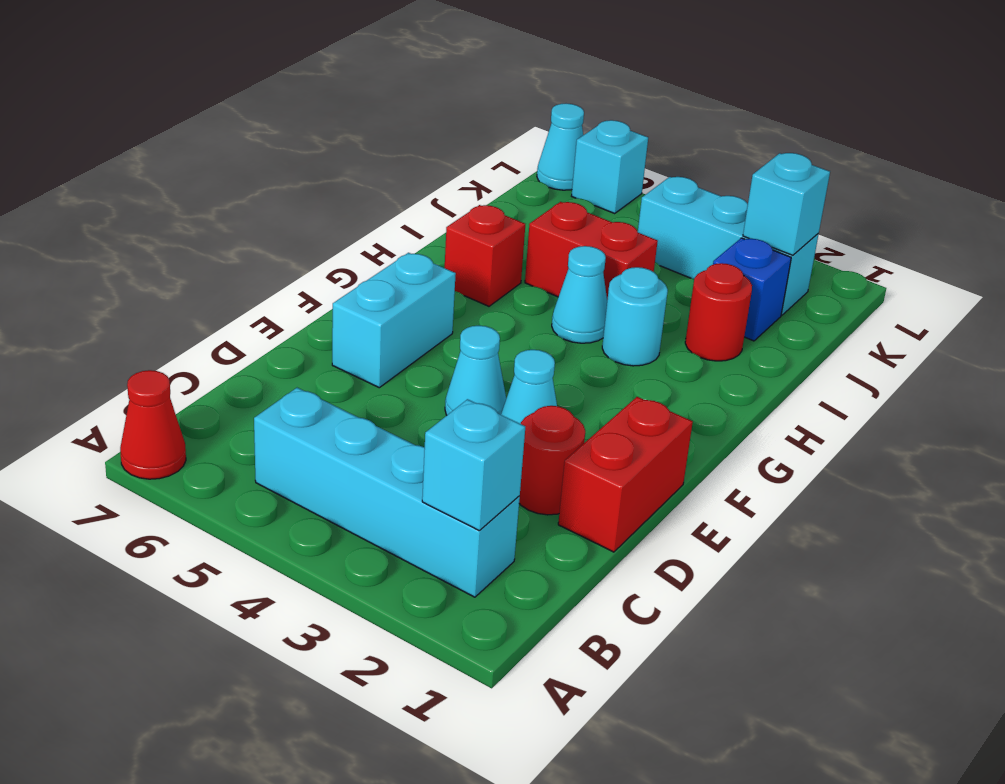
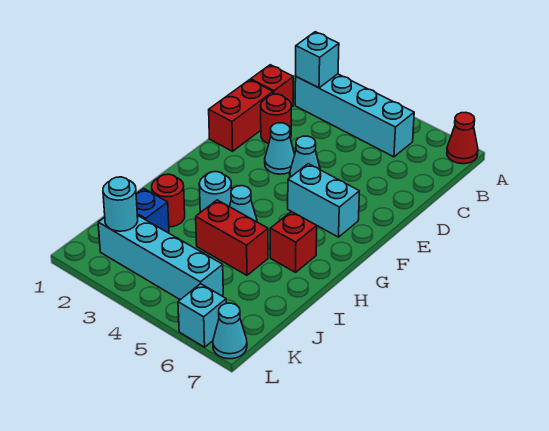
none -> red 1x1 brick [251,65,293,107]
cyan 1x2 brick [332,253,456,388] -> cyan 1x2 brick turned to [288,164,359,237]
cyan 1x3 brick [638,177,819,315] -> cyan 1x4 brick [98,215,223,300]
cyan 1x1 brick [743,153,830,255] -> cyan 1x1 round brick [103,177,138,231]

